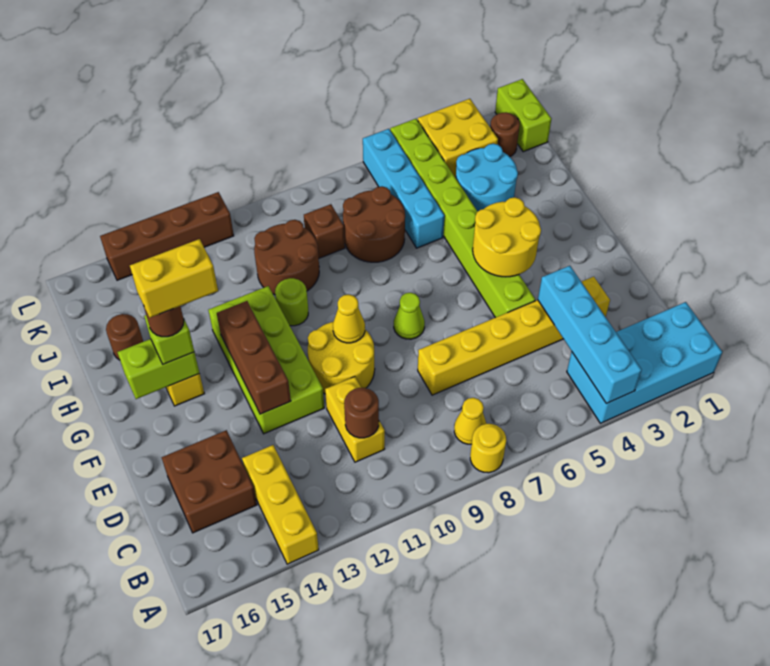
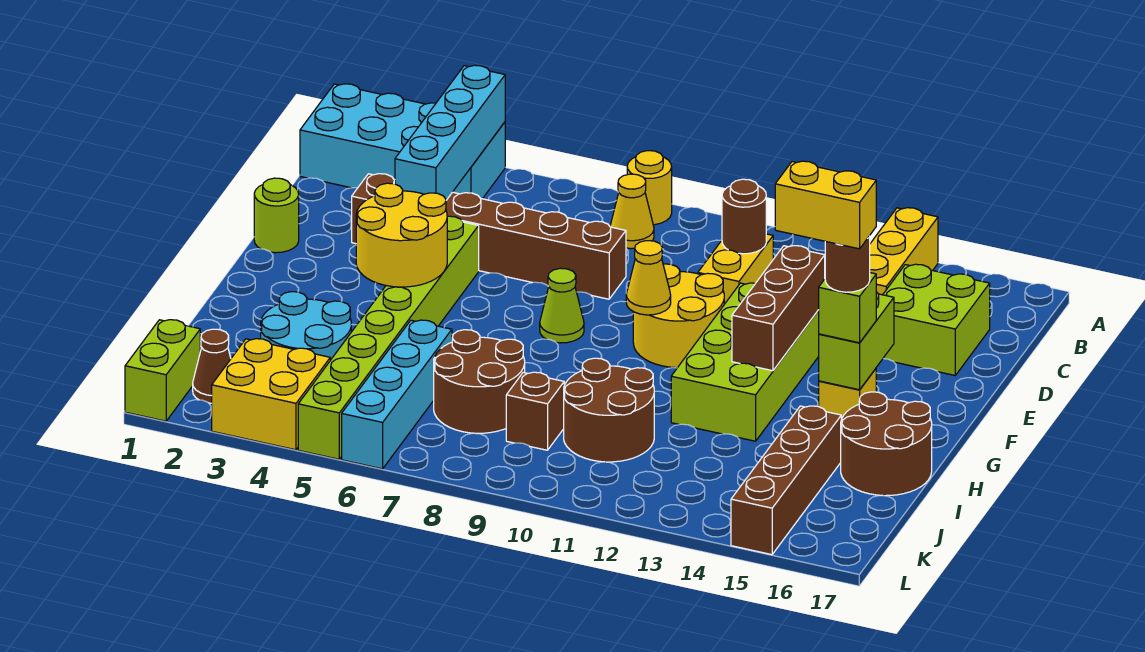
brown 2x2 brick [162,430,257,533] -> lime 2x2 brick [883,264,990,375]
yellow 1x6 brick [418,277,610,395] -> brown 1x6 brick [352,174,626,299]
lime 1x2 brick [117,339,200,399] -> lime 1x2 brick turned to [819,292,894,390]
lime 1x1 round brick [275,278,308,326] -> lime 1x1 round brick moved to [254,178,299,253]
brown 1x1 round brick [106,314,143,360] -> brown 2x2 round brick [841,392,932,496]
brown 1x1 round brick [490,112,520,157] -> brown 1x1 cone [193,329,231,403]
brown 1x4 brick [100,192,234,280] -> brown 1x4 brick turned to [731,406,841,555]

